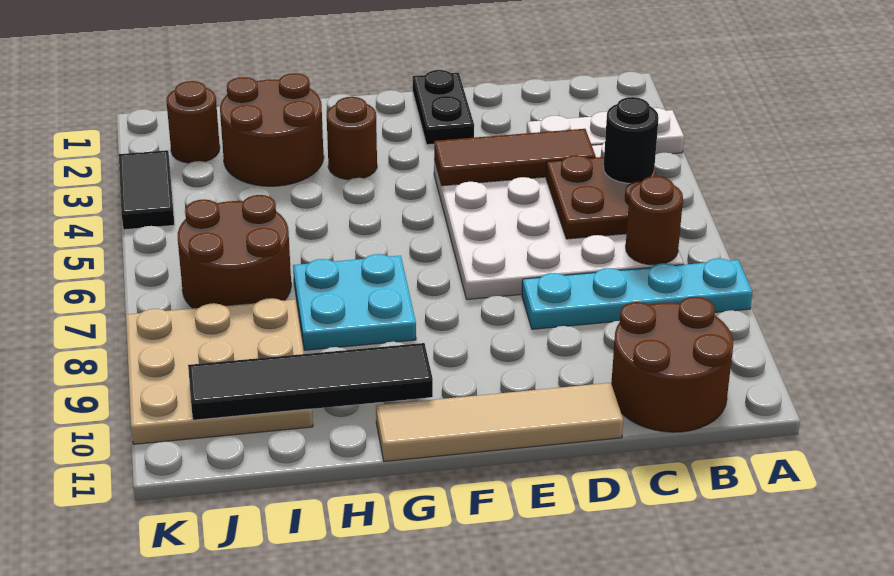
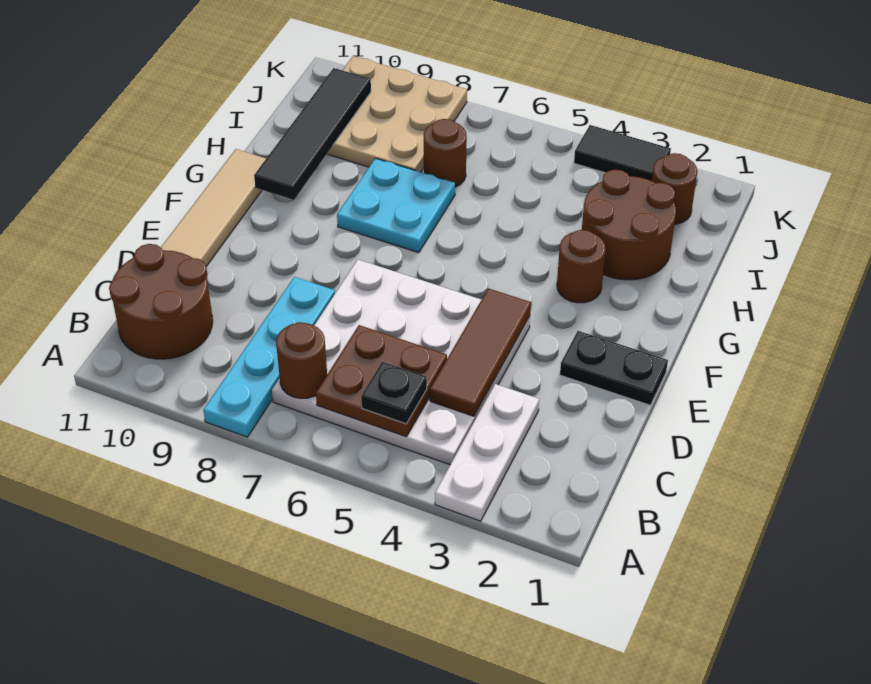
black 1x1 round brick [604,97,658,183] -> black 1x1 plate [361,362,427,424]
brown 2x2 round brick [178,195,291,308] -> brown 1x1 round brick [424,119,467,187]

